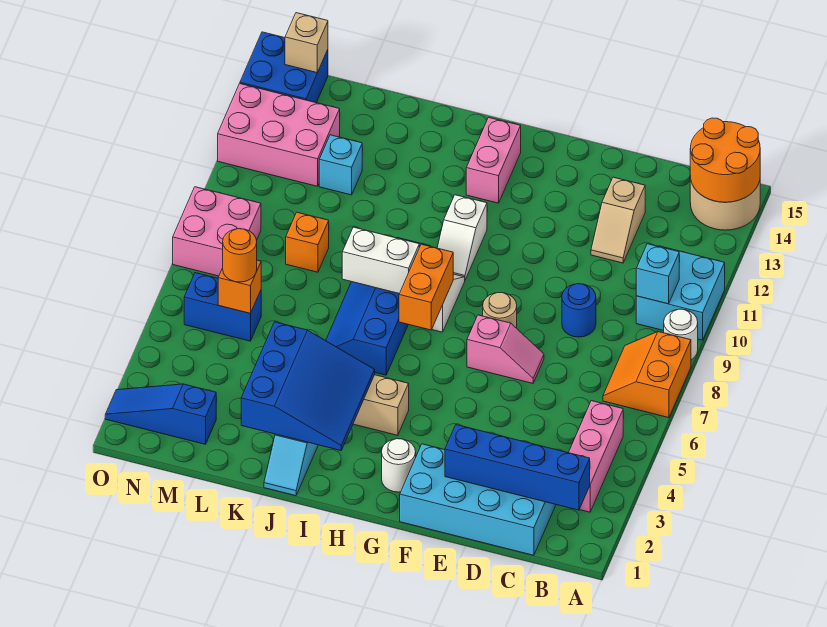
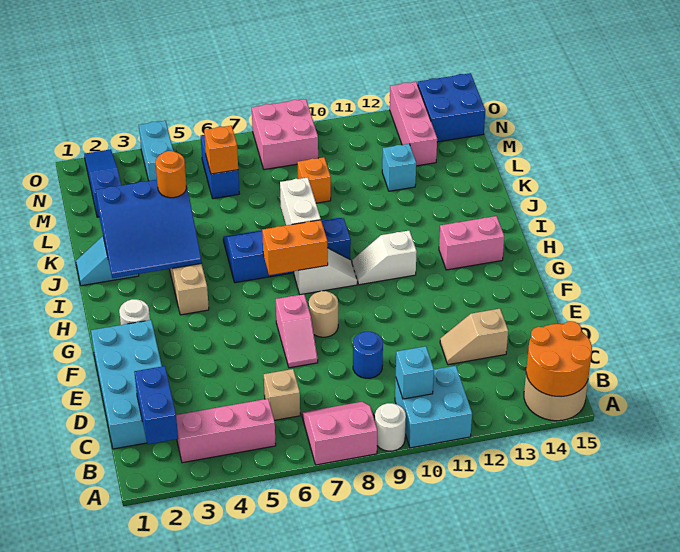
orange 2x2 slope [603,332,691,418] -> pink 2x2 slope [302,402,377,465]
blue 1x4 brick [445,425,590,510] -> blue 1x2 brick [135,366,178,444]
orange 1x1 round brick [223,229,257,282] -> orange 1x1 round brick moved to [156,151,186,198]
pink 2x3 brick [218,84,340,186] -> pink 1x3 brick [390,82,437,166]
none -> cyan 1x2 brick [139,121,173,181]
tan 1x1 brick [285,13,328,73] -> tan 1x1 brick moved to [264,369,300,420]

